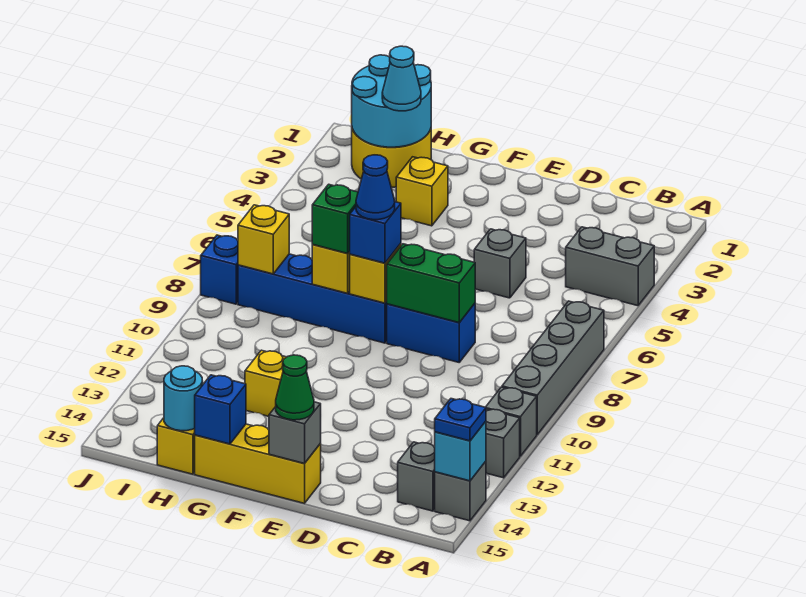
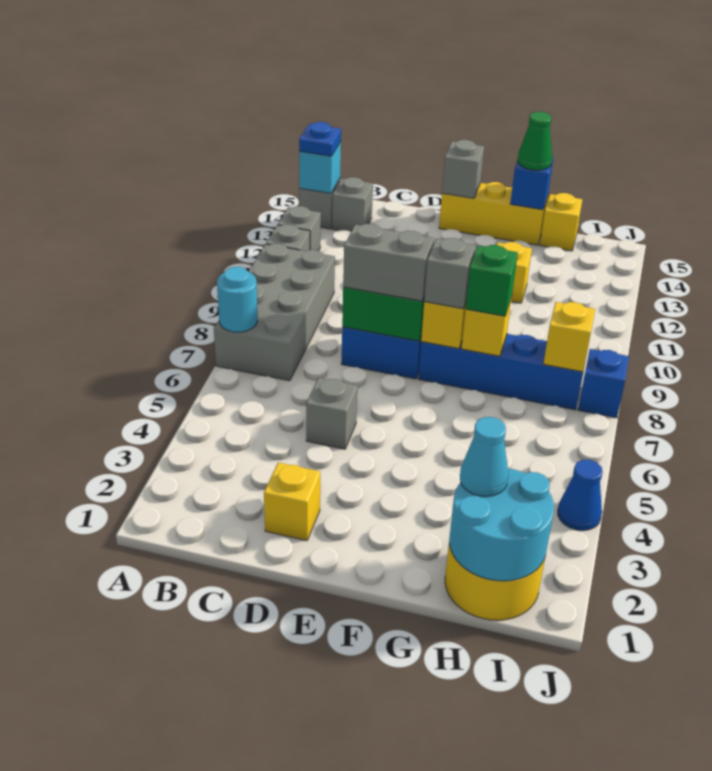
grey 1x2 brick [566,227,654,306] -> grey 1x2 brick moved to [343,224,434,301]
grey 1x4 brick [502,301,604,434] -> grey 2x4 brick [214,244,335,381]
green 1x1 cone [276,355,314,420] -> green 1x1 cone moved to [518,112,552,170]
blue 1x1 brick [350,202,401,263] -> grey 1x1 brick [424,238,476,309]
blue 1x1 cone [356,155,395,220] -> blue 1x1 cone moved to [558,460,603,530]
yellow 1x1 brick [396,157,448,226] -> yellow 1x1 brick moved to [264,462,320,541]
cyan 1x1 round brick [164,366,203,431] -> cyan 1x1 round brick moved to [217,267,258,332]

